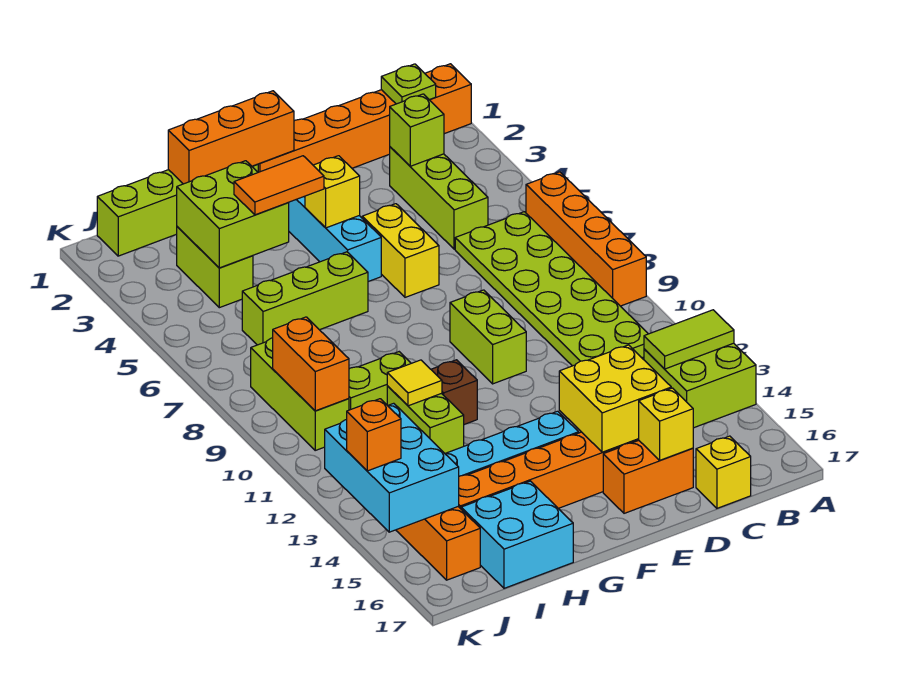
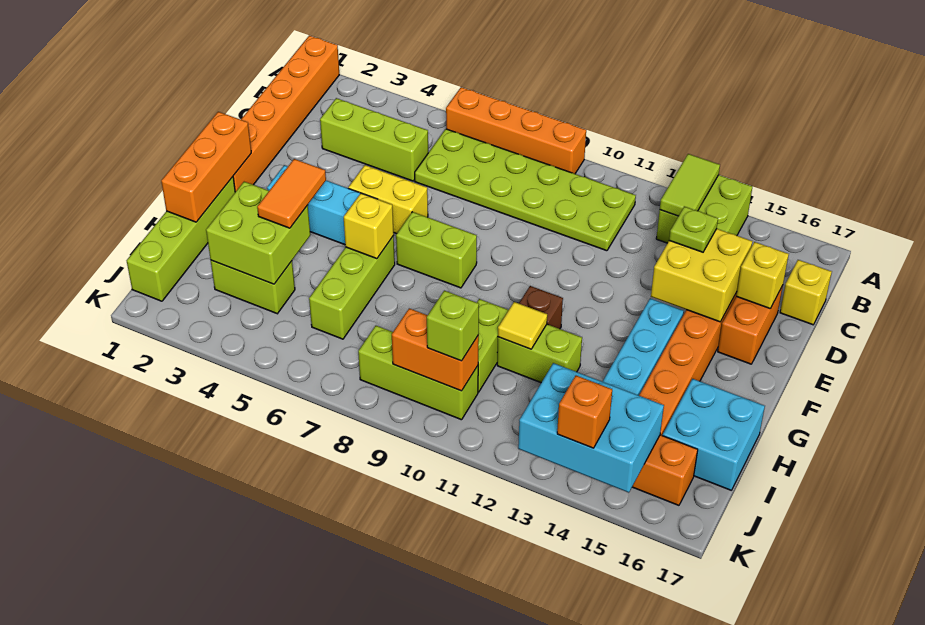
lime 1x1 plate [381,64,436,104] -> lime 1x1 plate moved to [669,206,718,252]
lime 1x1 brick [390,94,444,166] -> lime 1x1 brick moved to [427,291,479,361]
lime 1x2 brick [450,290,526,384] -> lime 1x2 brick moved to [396,212,477,288]
yellow 1x1 brick [305,156,360,228] -> yellow 1x1 brick moved to [344,193,394,259]

